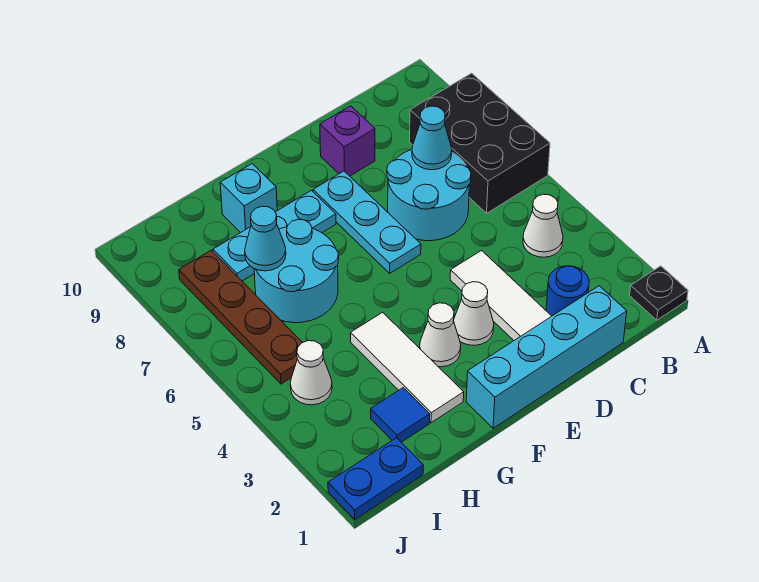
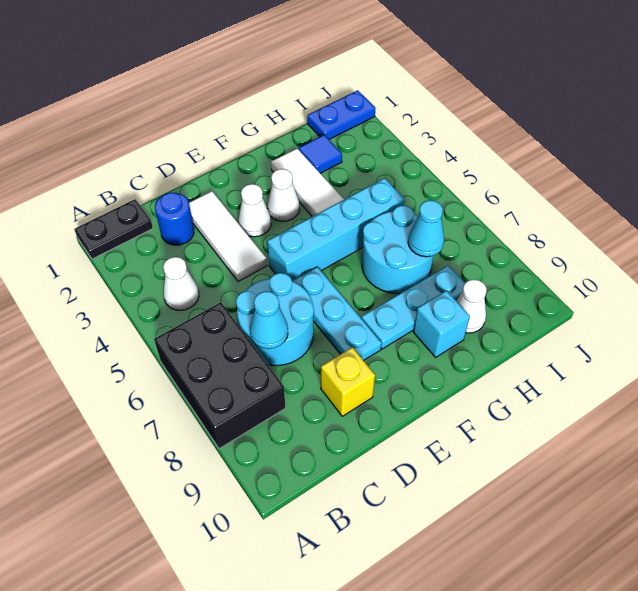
black 1x1 plate [630,266,688,320] -> black 1x2 plate [74,199,153,259]
cyan 1x4 brick [466,286,627,428] -> cyan 1x4 brick moved to [267,178,405,280]
purple 1x1 brick [320,106,375,176] -> yellow 1x1 brick [321,347,375,416]
white 1x1 cone [290,341,332,405] -> white 1x1 cone moved to [456,279,487,333]
brown 1x4 plate [179,250,303,384] -> none

